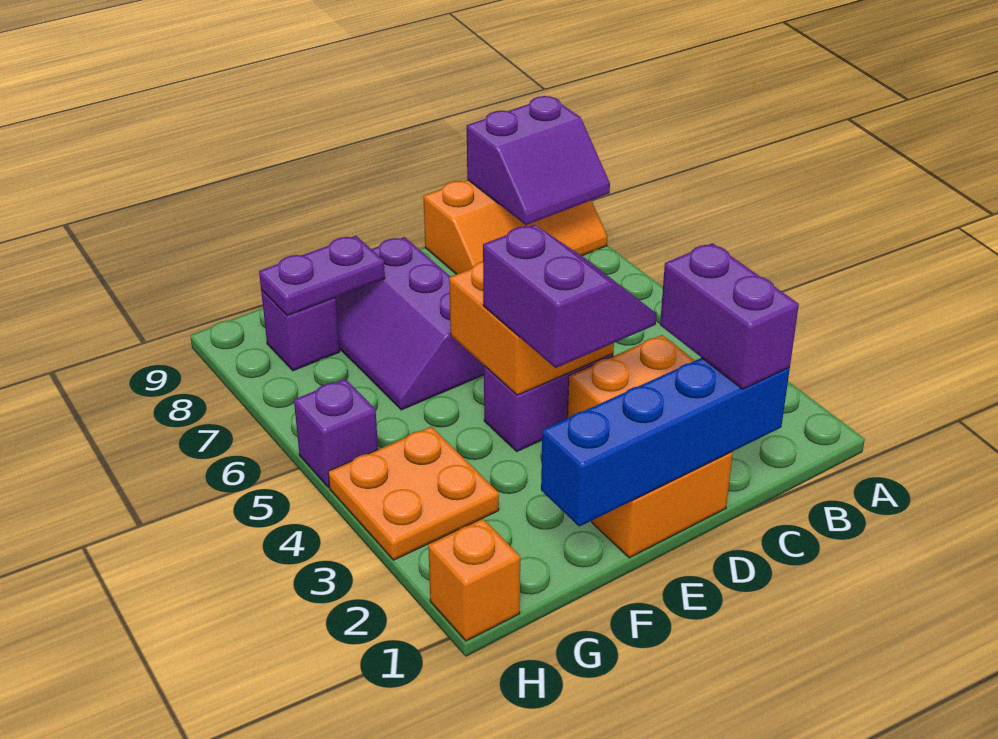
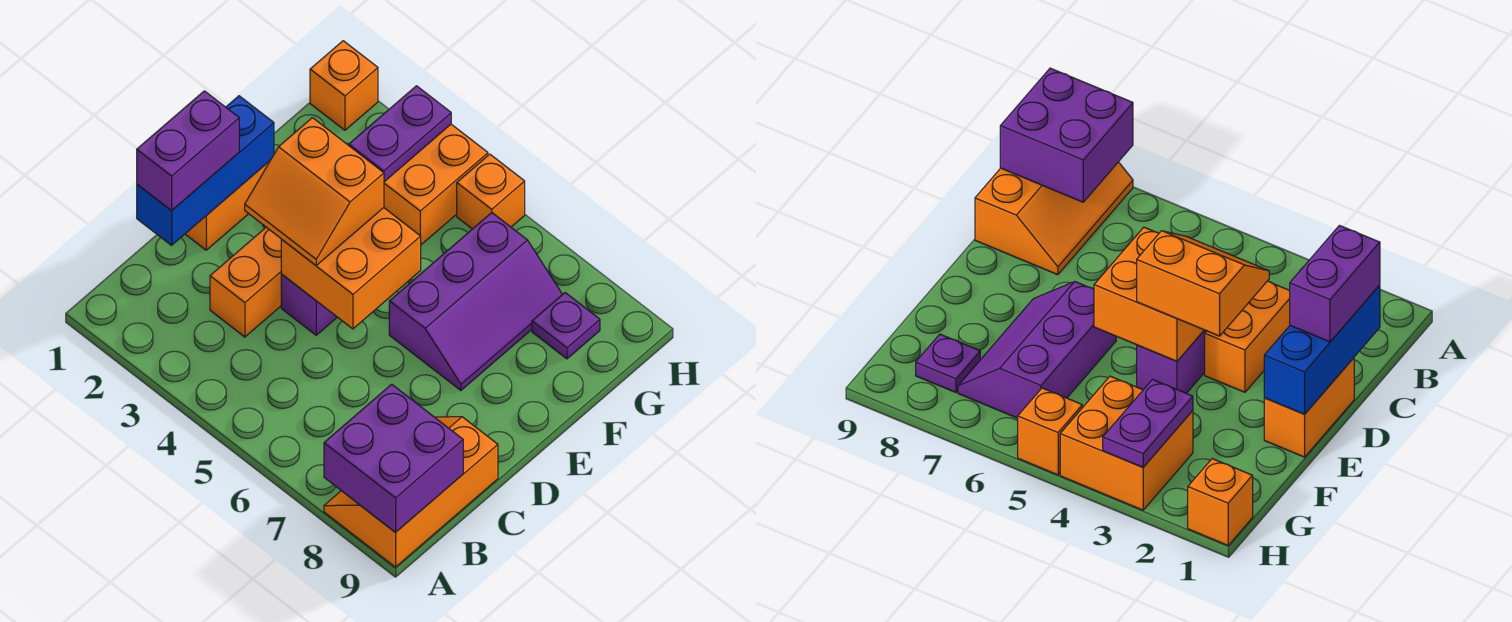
purple 2x2 slope [467,96,610,225] -> purple 2x2 brick [324,384,463,533]
blue 1x4 brick [541,358,790,526] -> blue 1x3 brick [137,96,274,245]
purple 1x2 brick [660,243,799,389] -> purple 1x2 brick turned to [137,91,239,211]
purple 2x2 slope [483,225,657,368] -> orange 2x2 slope [245,118,384,265]
purple 2x3 slope [336,237,484,410] -> purple 2x3 slope turned to [389,213,562,390]
purple 1x2 plate [259,236,385,316] -> purple 1x2 plate moved to [349,86,451,182]
orange 2x2 plate [328,427,499,560] -> orange 2x2 brick [384,124,488,245]
purple 1x1 brick [261,290,340,371] -> purple 1x1 plate [532,293,600,359]
purple 1x1 brick [294,379,378,487] -> orange 1x1 brick [457,154,525,229]

